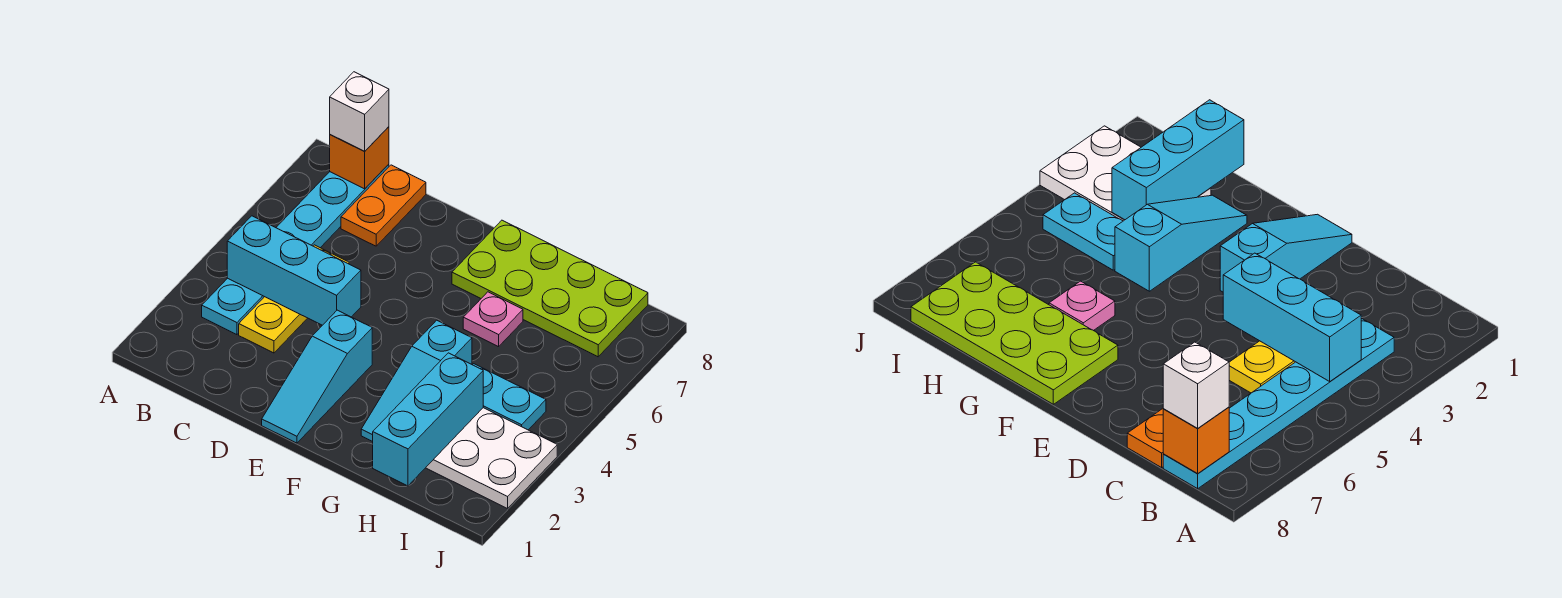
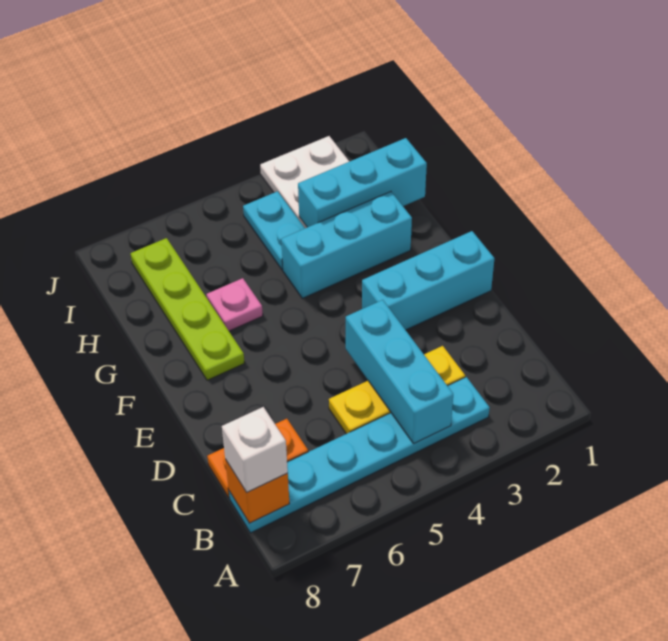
cyan 1x3 slope [262,310,372,443] -> cyan 1x3 brick [362,231,494,330]
lime 2x4 plate [452,220,648,357] -> lime 1x4 plate [131,238,244,380]
cyan 1x3 slope [361,320,472,442] -> cyan 1x3 brick [281,192,412,298]

